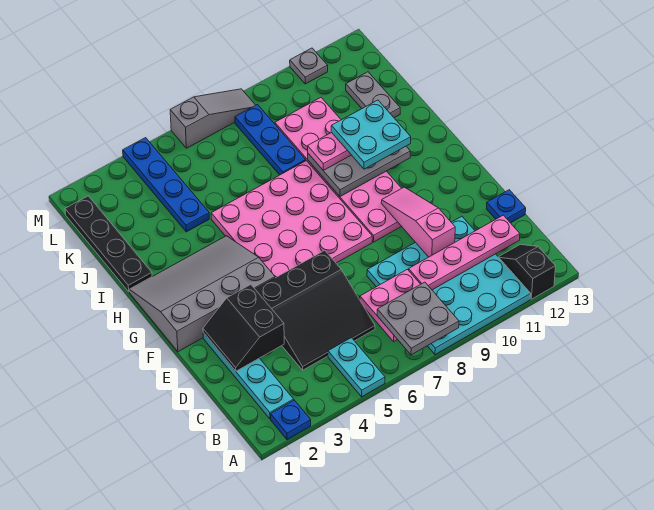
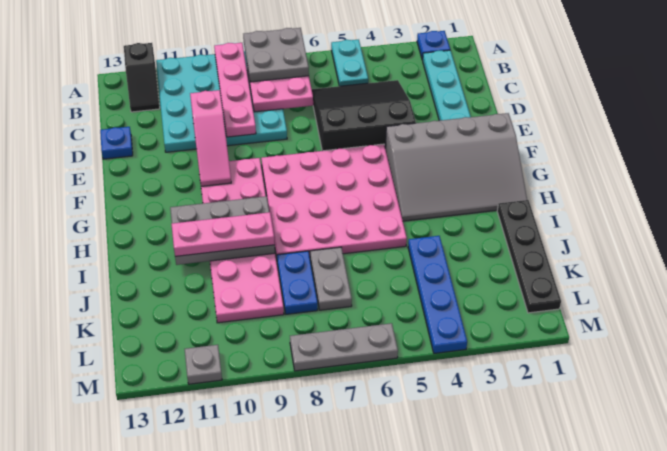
pink 1x4 plate [409,215,520,290] -> pink 1x4 plate turned to [214,43,256,137]
black 2x2 slope [203,285,284,371] -> none
cyan 2x2 plate [331,100,411,169] -> none
blue 1x3 plate [235,105,306,175] -> blue 1x2 plate [277,251,318,314]
grey 1x2 plate [346,72,400,118] -> grey 1x2 plate moved to [310,247,352,310]
grey 1x3 slope [170,89,255,148] -> grey 1x3 plate [290,323,398,371]

